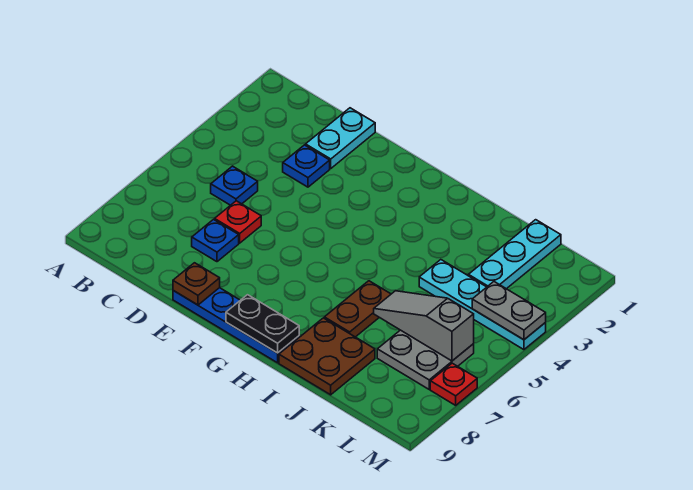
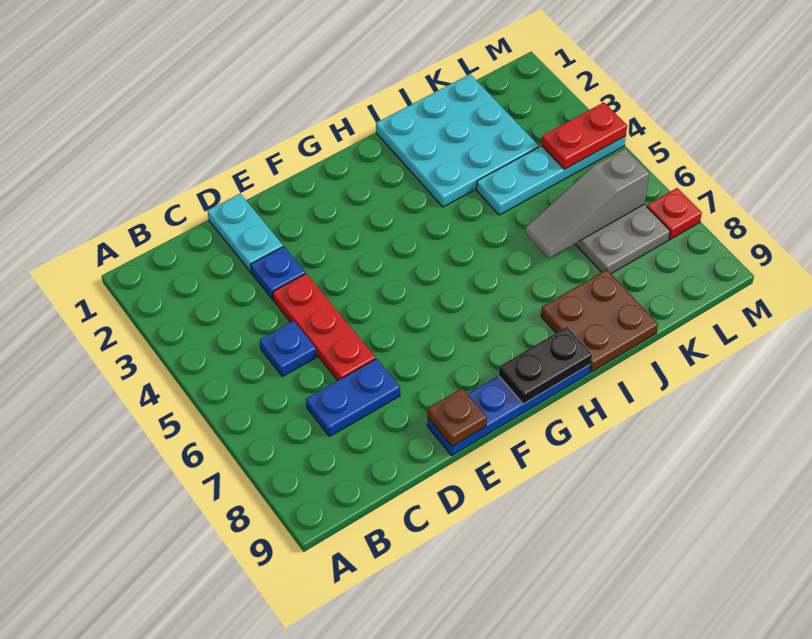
red 1x1 plate [215,201,261,243] -> red 1x3 plate [273,274,376,381]
blue 1x1 plate [192,220,239,262] -> blue 1x2 plate [306,359,400,437]
brown 1x2 plate [324,281,391,337] -> none
cyan 1x3 plate [468,220,561,289] -> cyan 3x3 plate [376,74,539,207]
grey 1x2 plate [472,282,546,340] -> red 1x2 plate [541,102,627,170]

